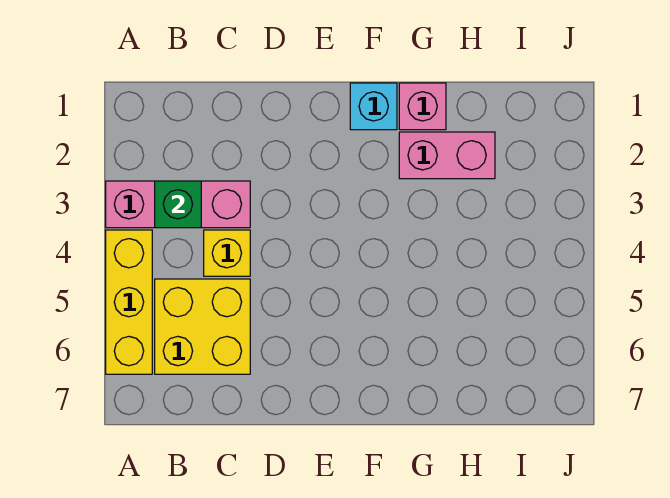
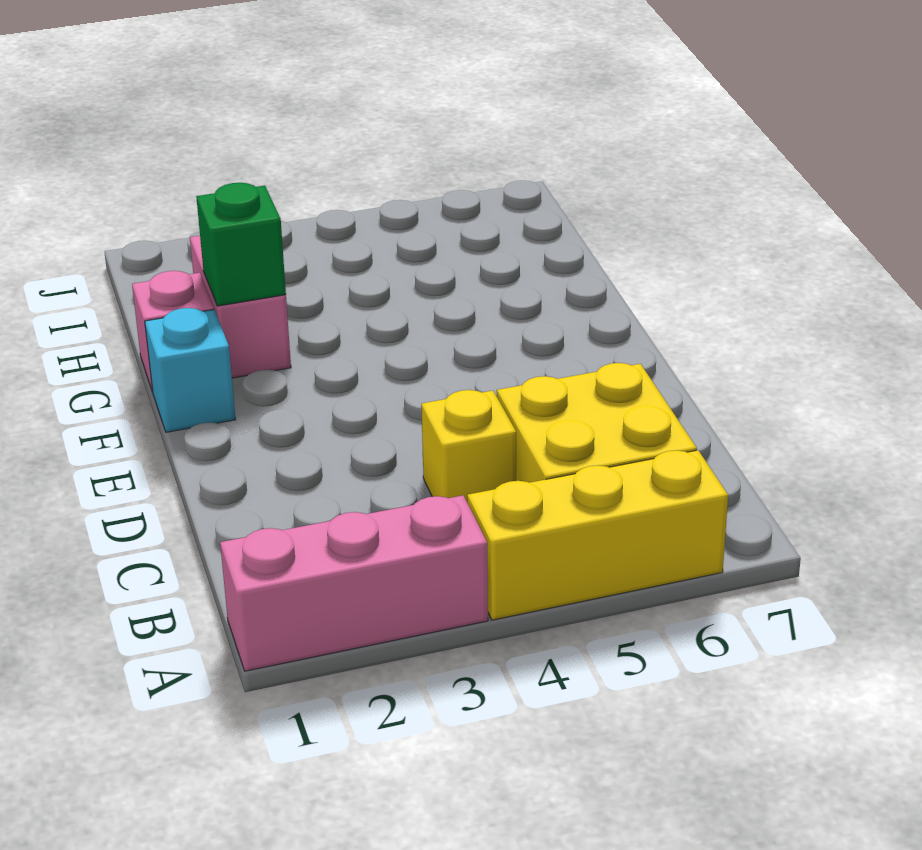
pink 1x3 brick [106,181,250,228] -> pink 1x3 brick turned to [220,495,488,671]
green 1x1 brick [155,181,201,228] -> green 1x1 brick moved to [196,183,286,306]

